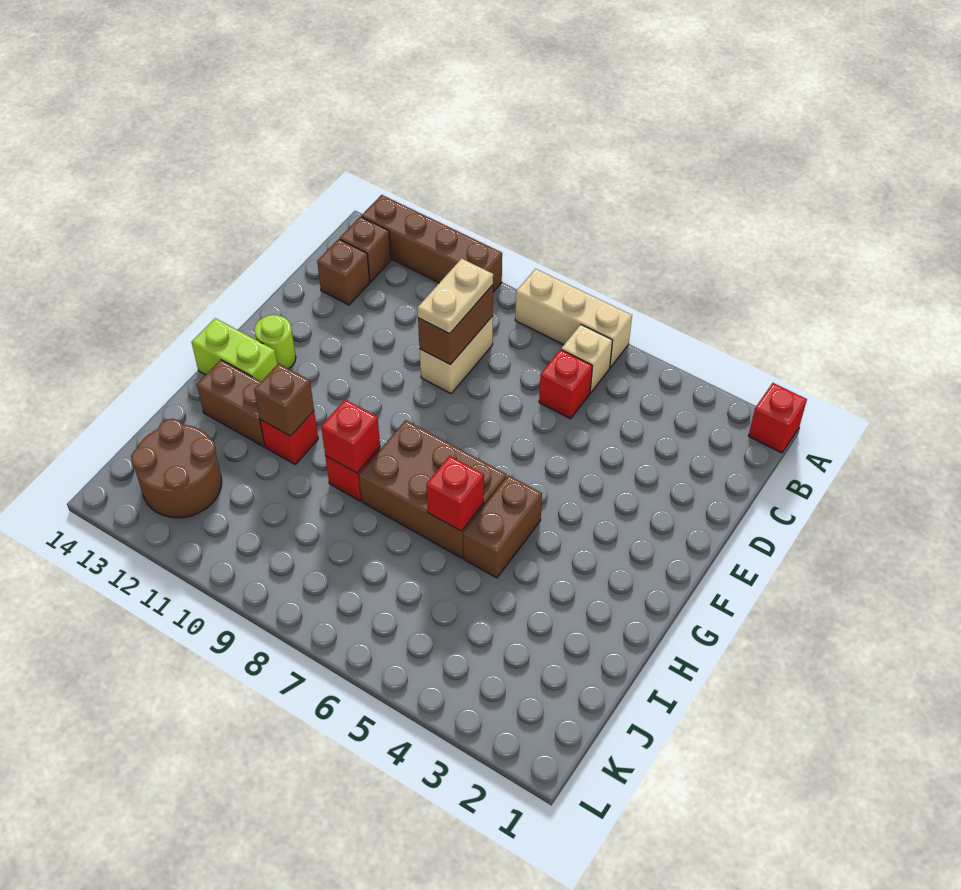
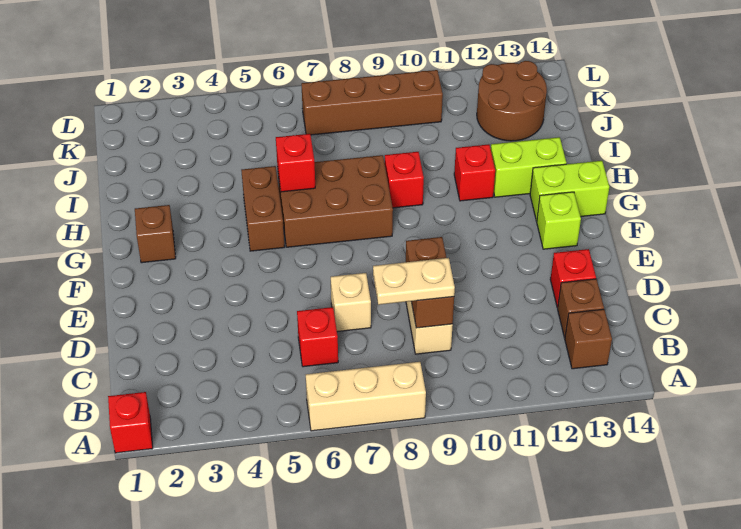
brown 1x4 brick [361,195,502,292] -> brown 1x4 brick moved to [301,70,443,135]
tan 1x1 brick [561,325,613,393] -> tan 1x1 brick moved to [331,273,371,332]
tan 1x2 plate [417,259,493,334] -> tan 1x2 plate turned to [373,258,455,305]
lime 1x1 round brick [254,315,296,369] -> lime 1x1 brick [537,192,581,249]
red 1x1 brick [321,400,380,473] -> red 1x1 brick moved to [550,249,596,307]
brown 1x1 brick [254,364,314,436] -> brown 1x1 brick moved to [135,205,176,263]
brown 1x2 brick [197,360,265,447] -> lime 1x2 brick [491,137,566,197]

